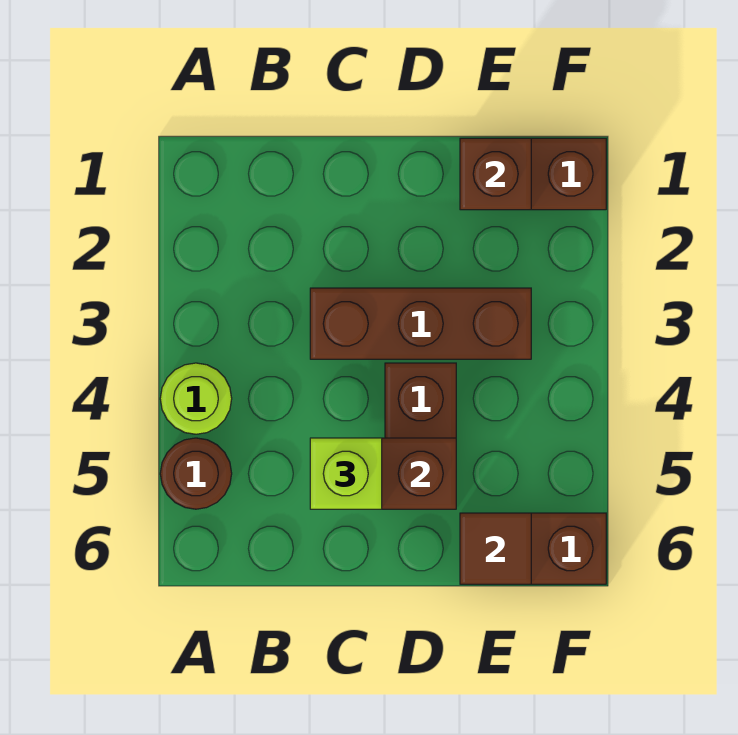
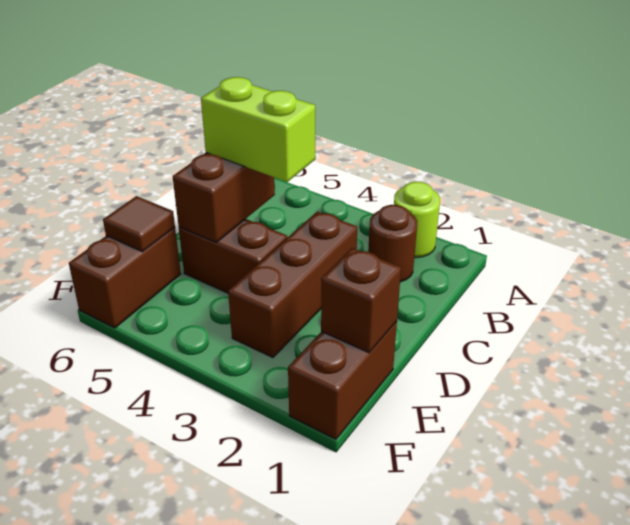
lime 1x1 round brick [160,363,232,434] -> lime 1x1 round brick moved to [394,182,440,258]
brown 1x1 round brick [160,438,232,509] -> brown 1x1 round brick moved to [368,205,417,282]
lime 1x1 brick [310,438,382,509] -> lime 1x2 brick [201,77,315,182]

